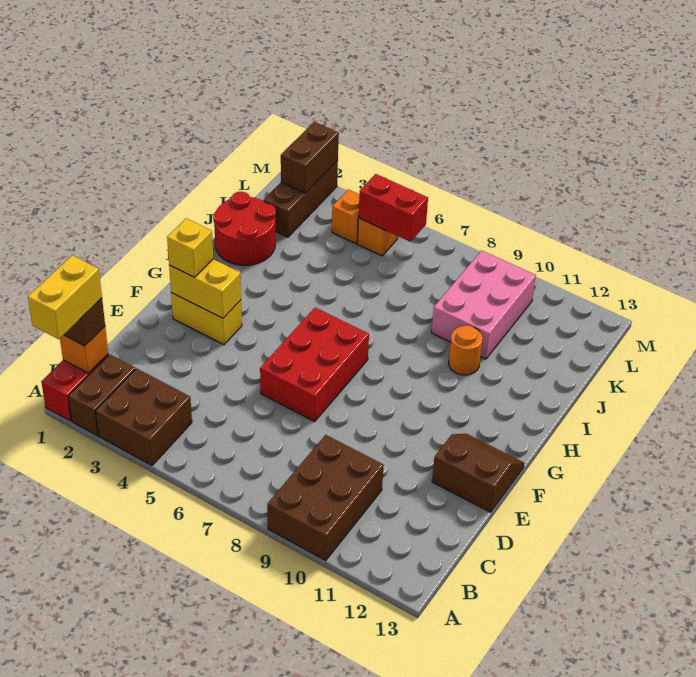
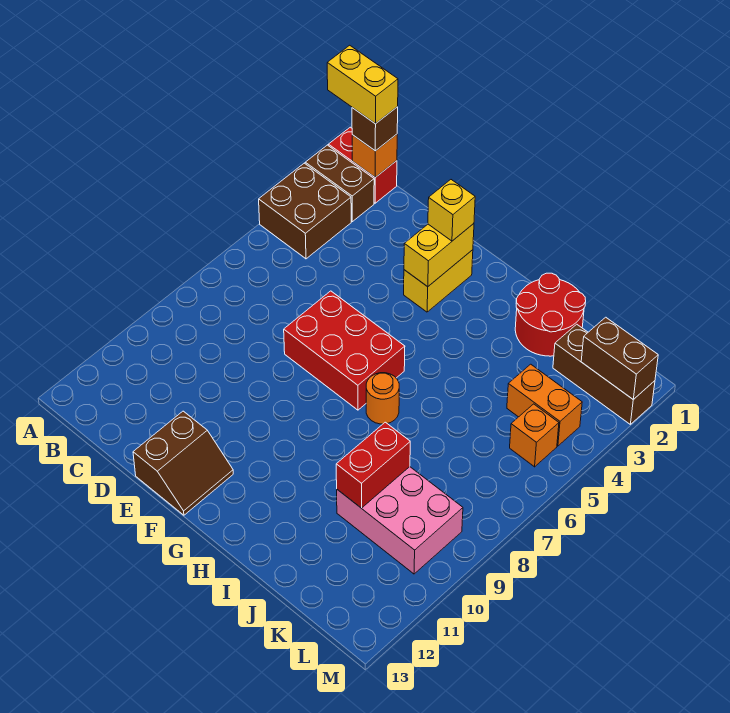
brown 2x3 brick [267,435,384,560] -> none
orange 1x1 round brick [449,325,483,375] -> orange 1x1 round brick moved to [366,373,399,424]
orange 1x1 brick [332,189,359,244] -> orange 1x2 brick [507,364,582,446]
red 1x2 brick [359,174,428,242] -> red 1x2 brick moved to [336,422,410,508]

